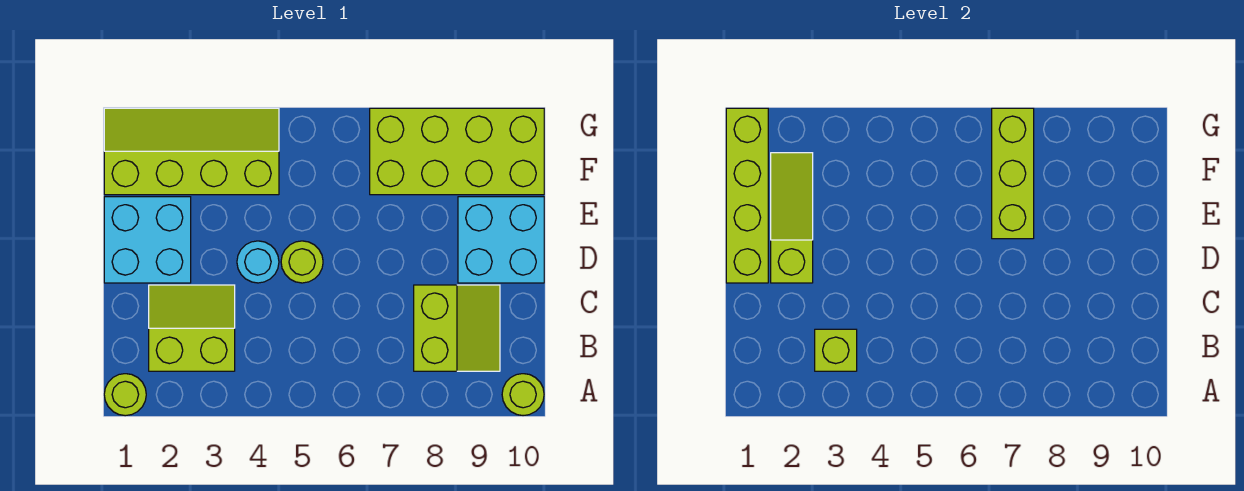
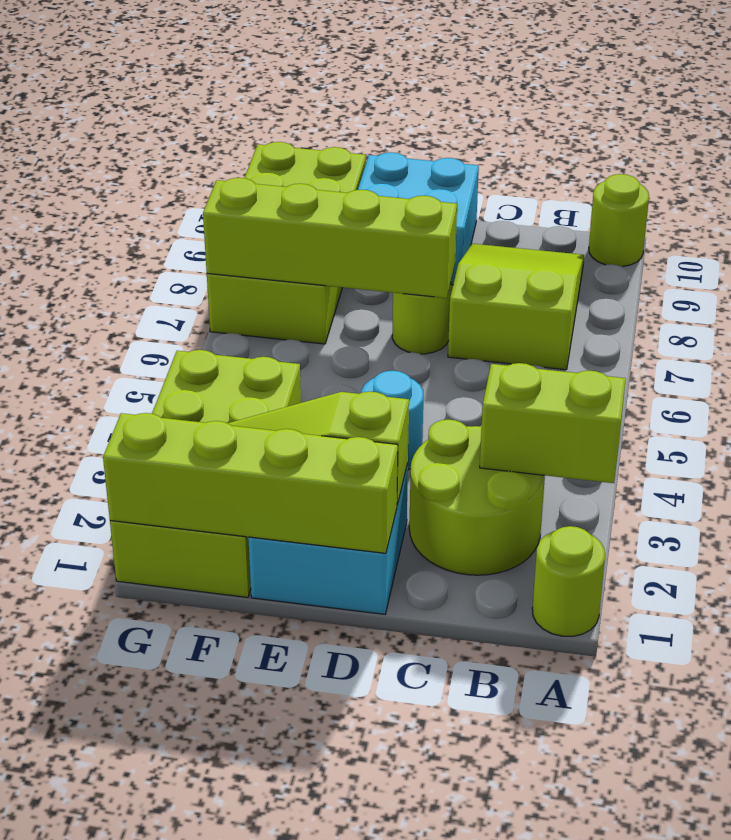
lime 2x2 slope [149,285,235,371] -> lime 2x2 round brick [409,419,545,575]
lime 1x1 brick [815,329,857,371] -> lime 1x2 brick [480,363,626,483]
lime 2x2 slope [414,285,500,371] -> lime 2x3 slope [448,244,584,370]
lime 1x1 round brick [281,241,323,283] -> lime 1x1 round brick moved to [392,283,451,354]
lime 1x3 brick [992,108,1034,239] -> lime 1x4 brick [203,178,457,298]
lime 2x4 slope [104,108,279,195] -> lime 2x4 brick [110,350,301,597]

